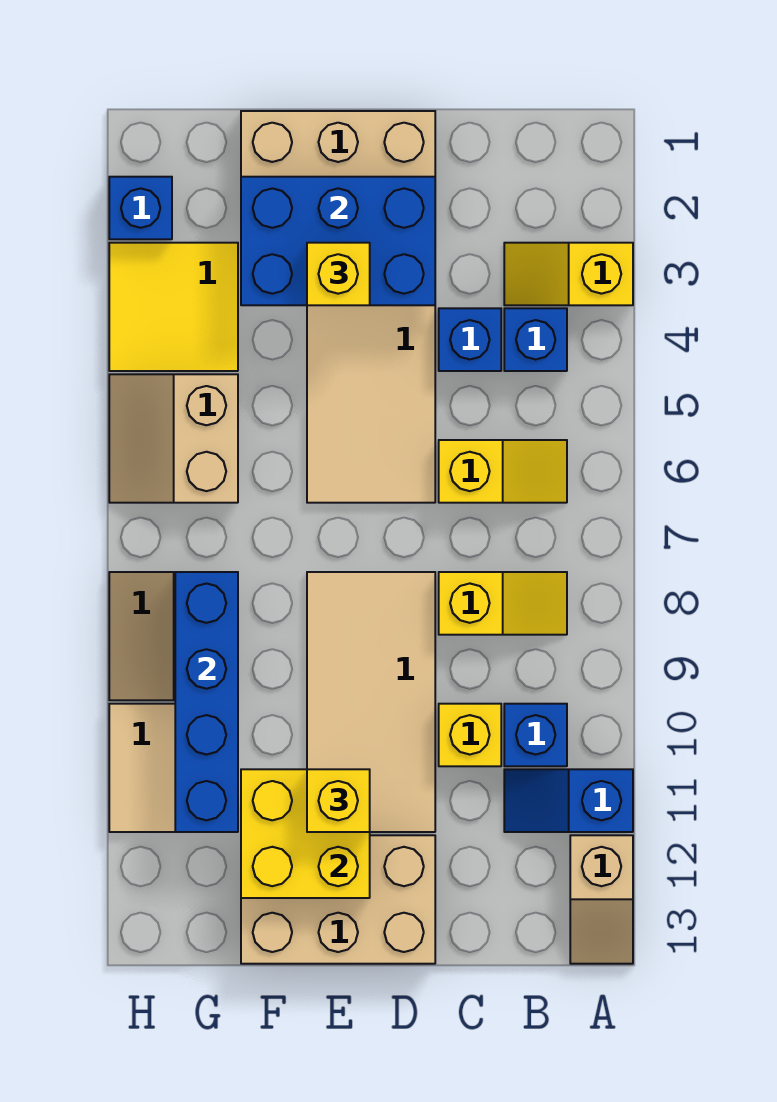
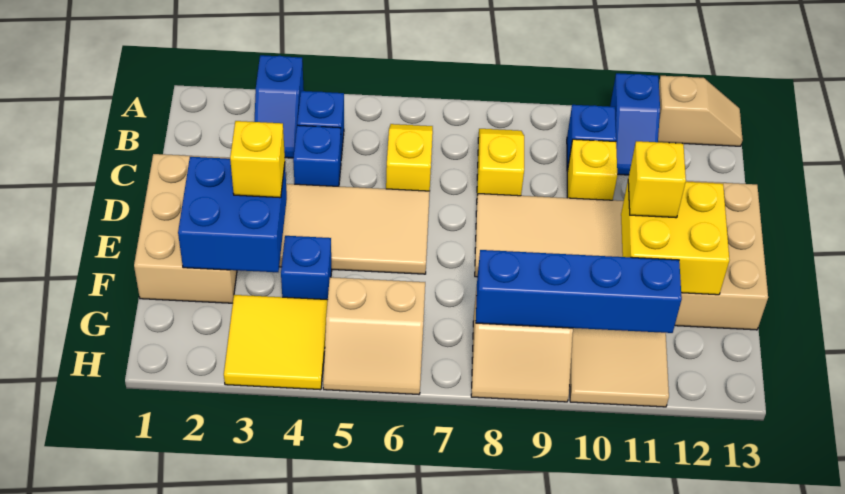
yellow 1x2 slope [504,243,633,305] -> blue 1x2 slope [254,55,304,158]
blue 2x3 brick [241,177,435,305] -> blue 2x2 brick [178,157,287,272]
blue 1x1 brick [109,177,172,239] -> blue 1x1 brick moved to [281,236,332,300]

